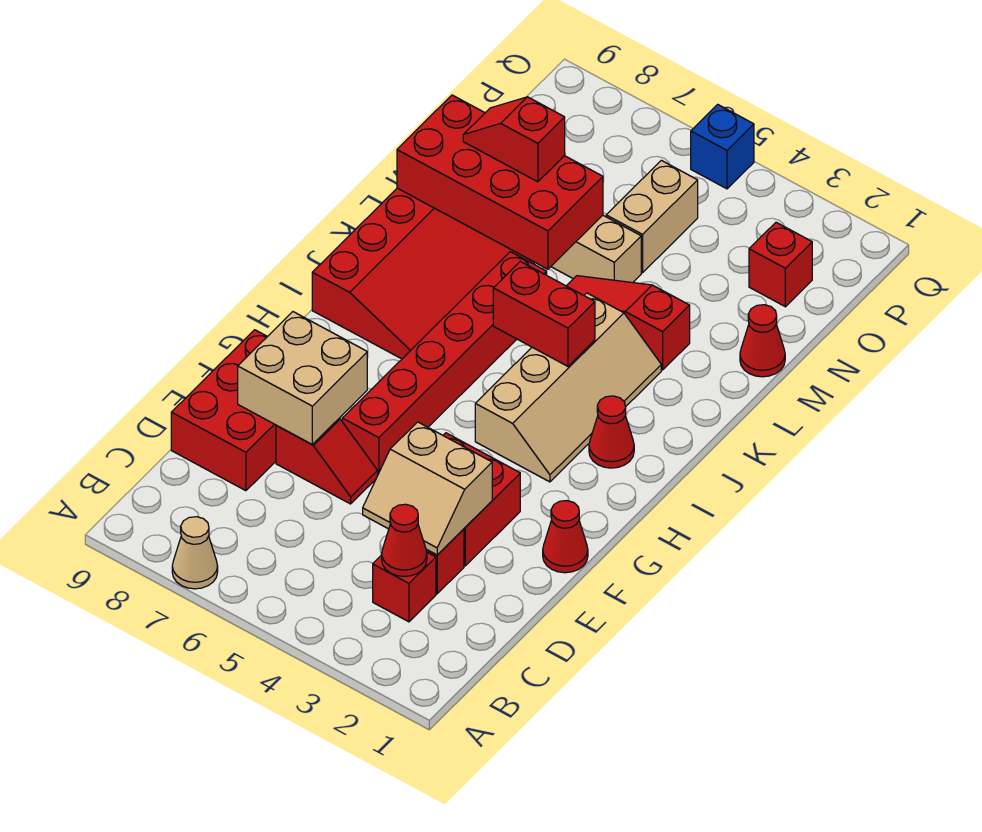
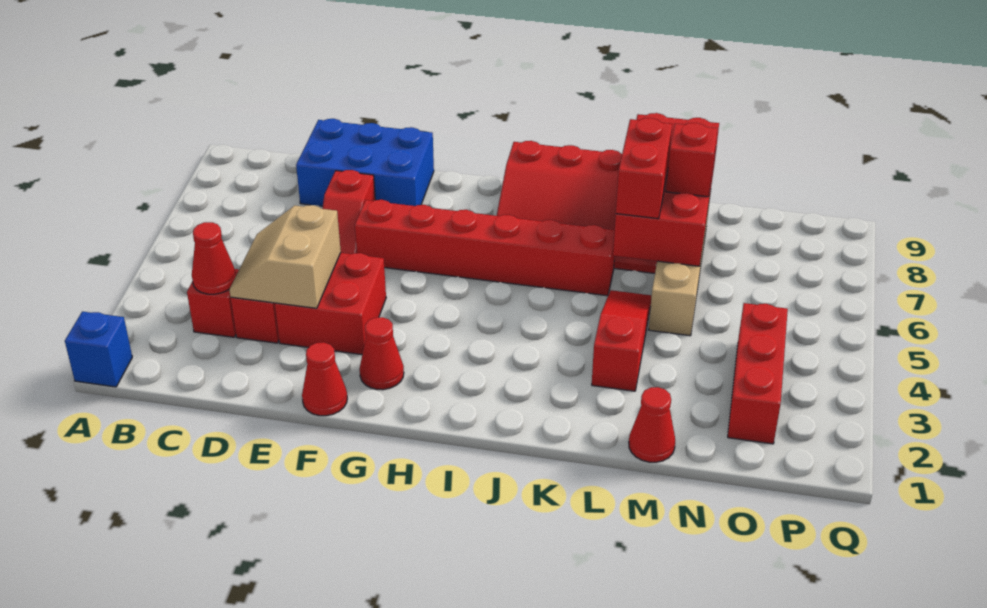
tan 1x1 cone [172,517,218,589] -> none
red 2x3 brick [171,330,276,491] -> blue 2x3 brick [296,119,434,206]
tan 2x2 brick [238,312,367,444] -> none
tan 2x4 slope [475,293,661,482] -> none
red 1x1 cone [589,396,634,468] -> red 1x1 cone moved to [360,317,404,390]
red 1x2 brick [493,261,595,366] -> red 1x2 brick moved to [616,118,672,219]
tan 1x2 brick [606,160,698,273] -> none
red 1x1 brick [749,222,812,307] -> red 1x3 brick [728,303,788,444]
blue 1x1 brick [691,104,754,189] -> blue 1x1 brick moved to [65,312,132,387]

